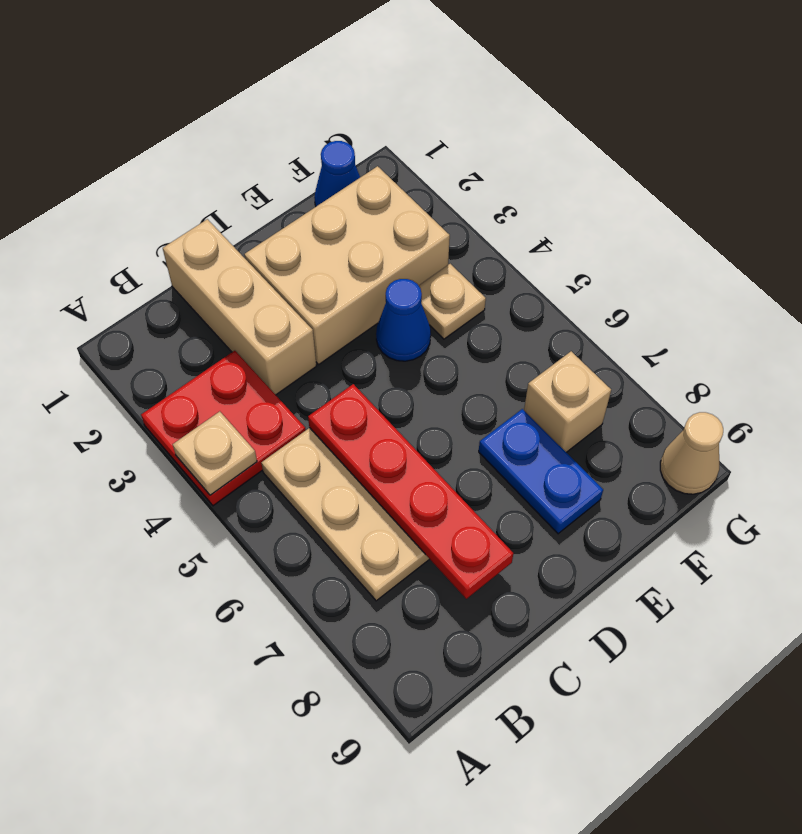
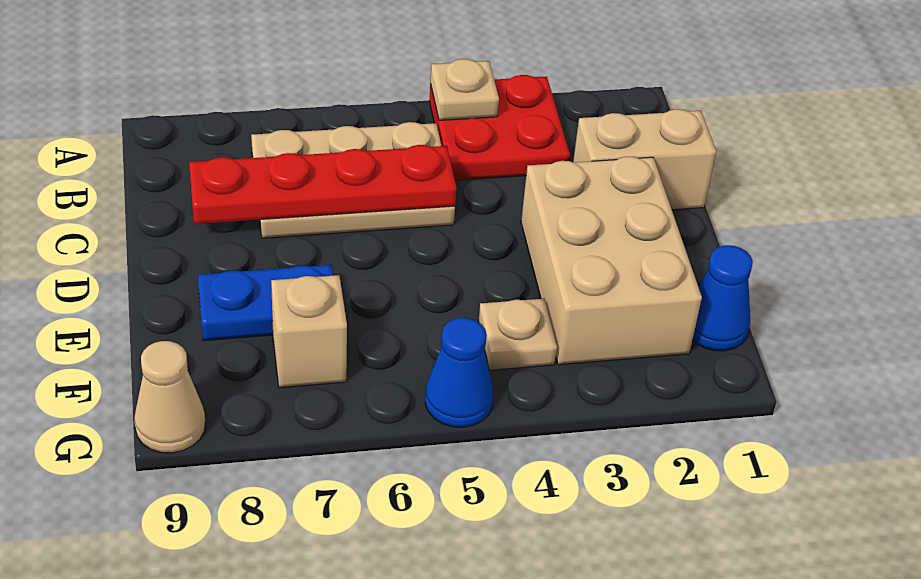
tan 1x3 brick [163,219,316,395] -> tan 1x2 brick [573,109,716,210]
blue 1x1 cone [376,279,431,361] -> blue 1x1 cone moved to [425,318,493,427]

